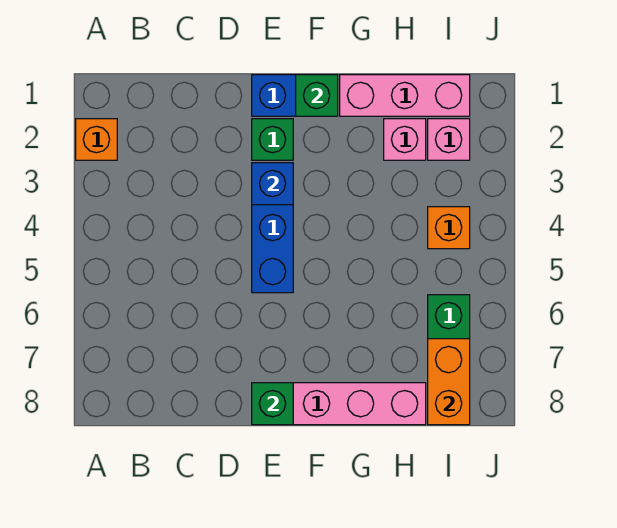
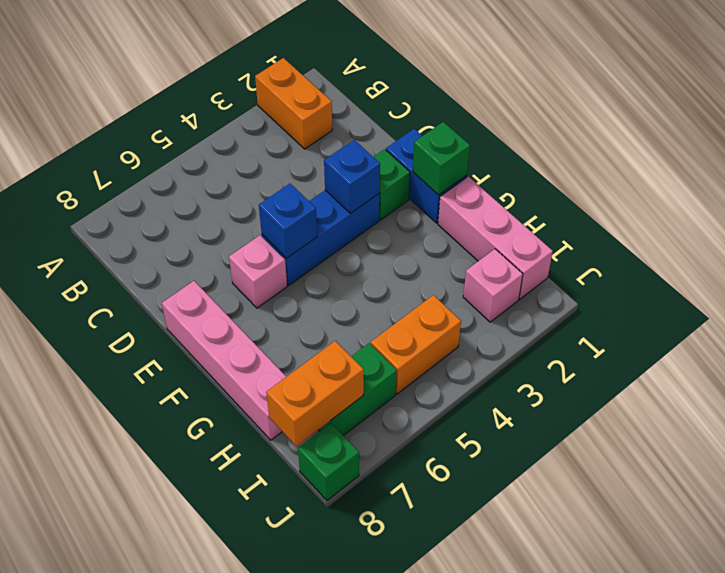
orange 1x1 brick [76,119,117,160] -> orange 1x2 brick [255,58,332,149]
none -> blue 1x1 brick [259,184,317,258]
green 1x1 brick [252,383,293,425] -> green 1x1 brick moved to [298,423,359,501]
pink 1x1 brick [384,119,426,160] -> pink 1x1 brick moved to [229,235,287,308]
orange 1x1 brick [428,207,470,249] -> orange 1x2 brick [371,295,461,394]

